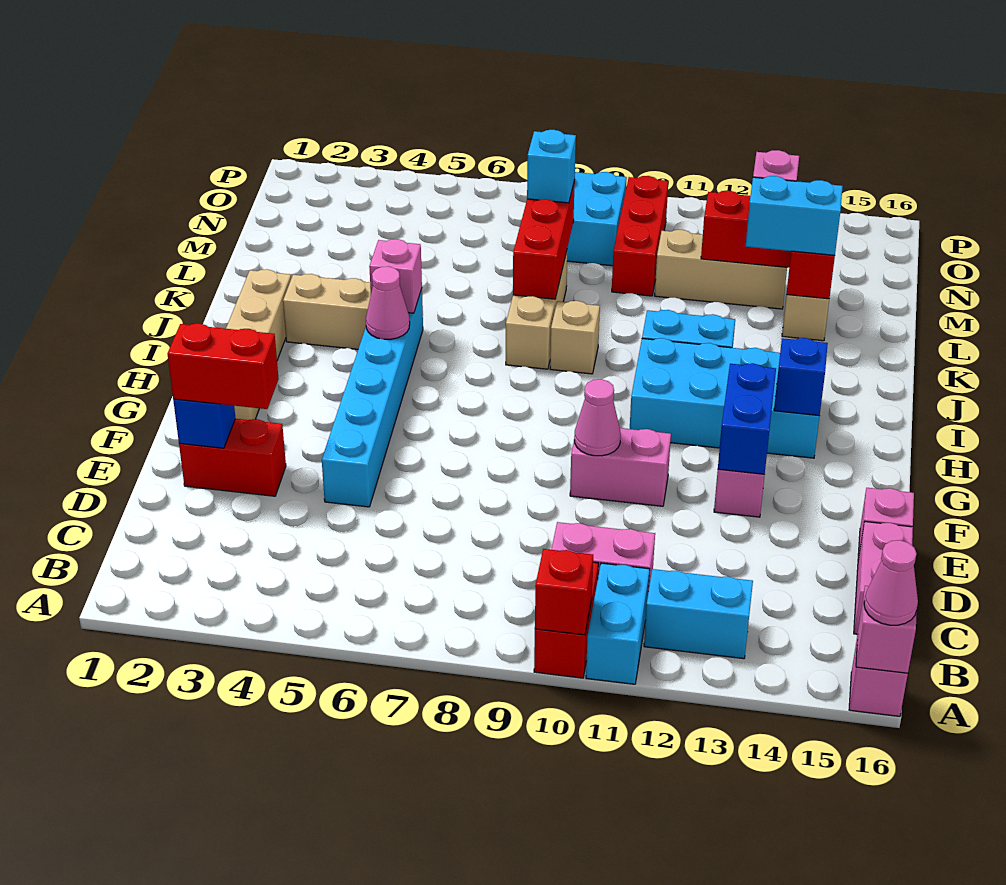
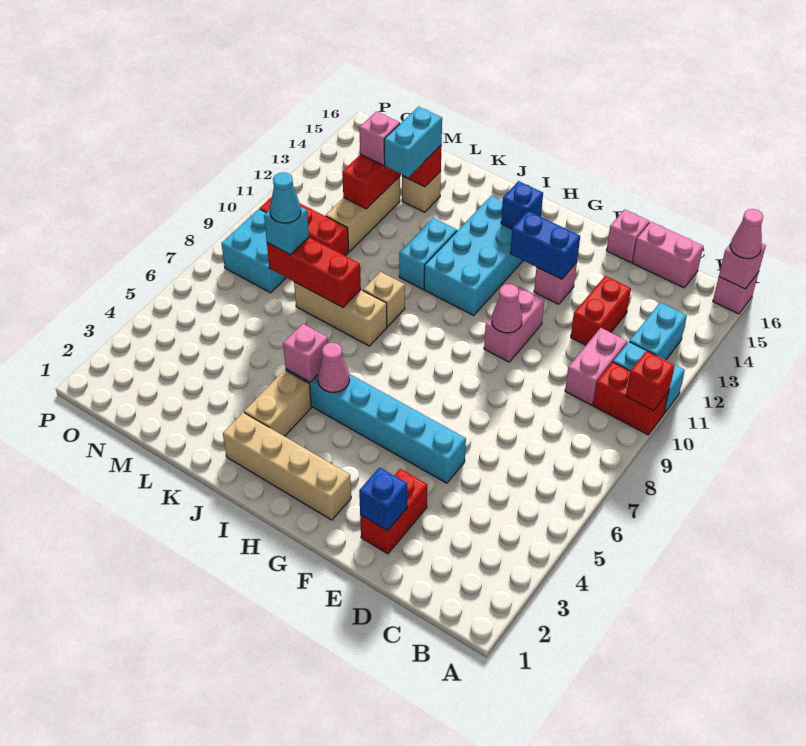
red 1x2 brick [167,323,278,409] -> red 1x2 brick moved to [571,276,631,345]
none -> cyan 1x1 cone [270,172,301,223]

